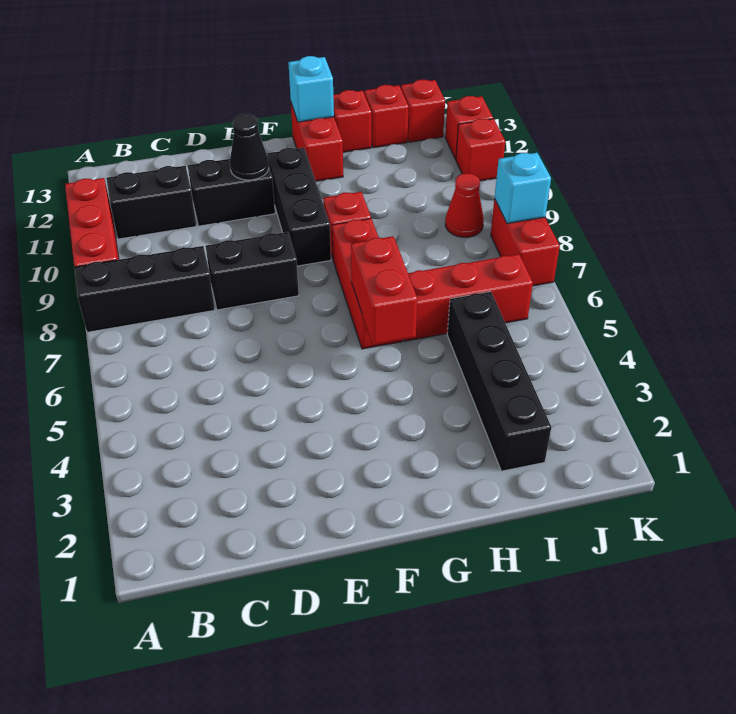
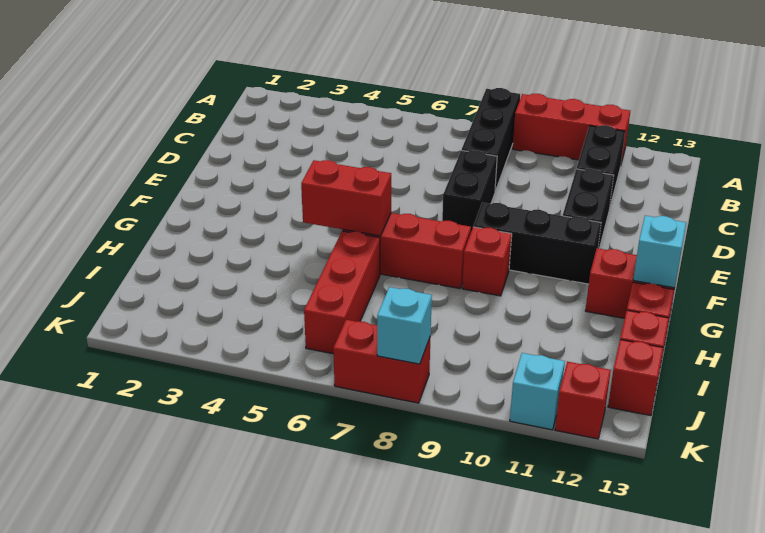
black 1x1 cone [230,114,269,180] -> none
black 1x4 brick [447,291,551,471] -> none
red 1x1 cone [445,173,484,237] -> none
red 1x1 brick [456,119,505,181] -> cyan 1x1 brick [510,353,565,430]

